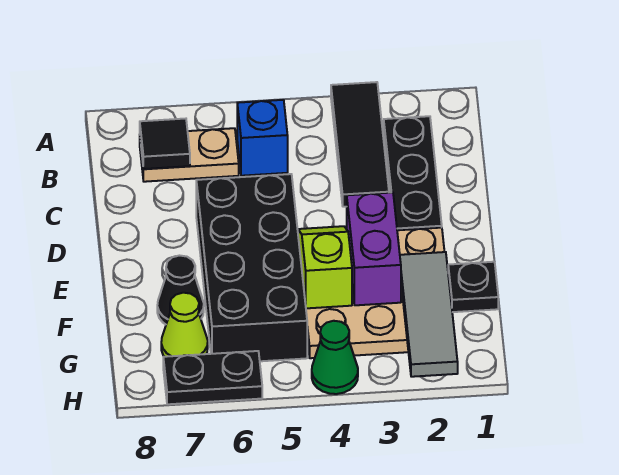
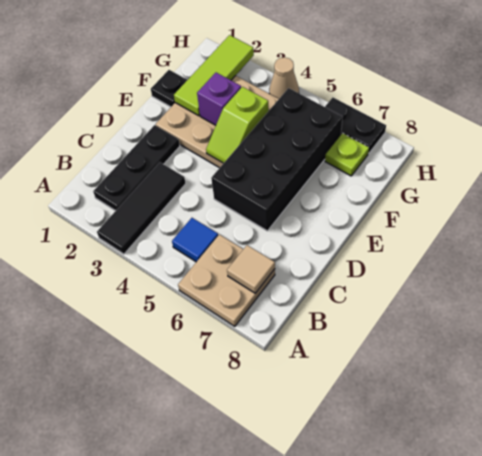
blue 1x1 brick [237,100,288,176] -> blue 1x1 tile [172,218,218,262]
tan 1x2 plate [140,128,239,182] -> tan 2x2 plate [178,235,275,326]
black 1x1 tile [140,119,190,169] -> tan 1x1 tile [227,245,275,293]
purple 1x2 brick [347,192,401,305] -> purple 1x1 brick [197,73,241,125]
grey 1x3 tile [400,252,458,377] -> lime 1x3 tile [174,35,254,116]
black 1x1 cone [157,256,204,324] -> none
lime 1x1 cone [161,293,208,357] -> lime 1x1 plate [325,133,369,176]
green 1x1 cone [312,321,358,394] -> tan 1x1 cone [269,57,299,99]

